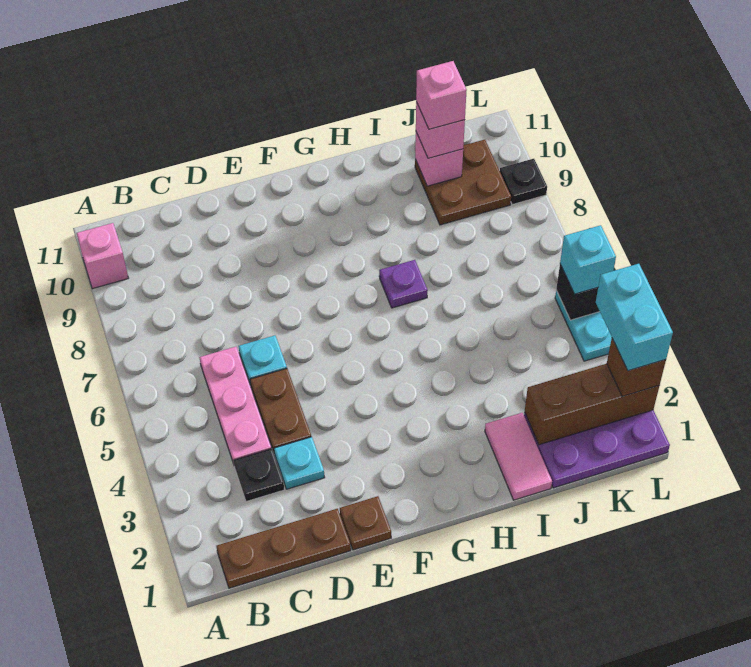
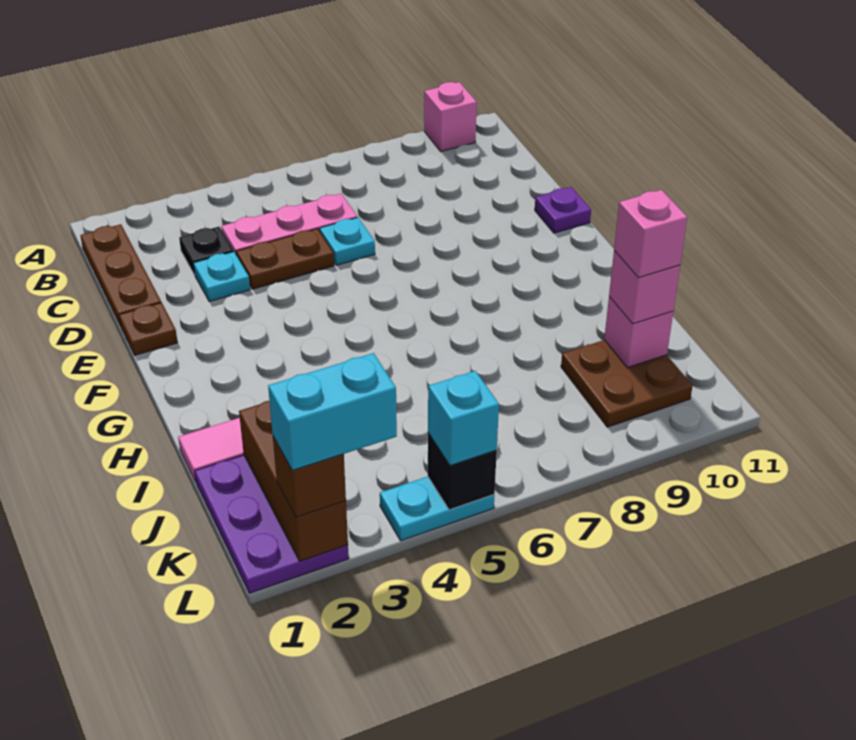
purple 1x1 plate [379,260,428,308] -> purple 1x1 plate moved to [535,187,591,233]
black 1x1 plate [500,159,547,204] -> none

